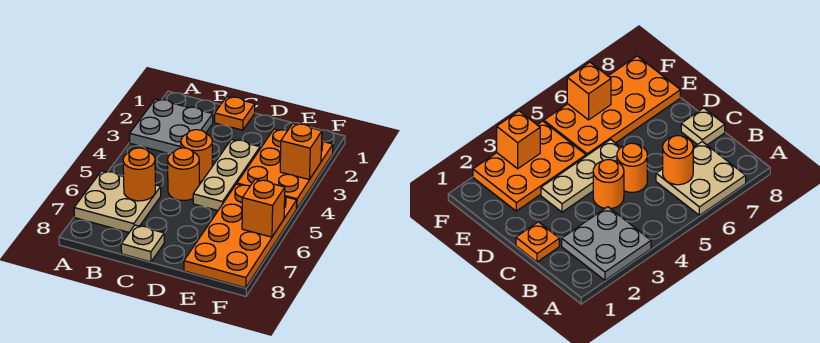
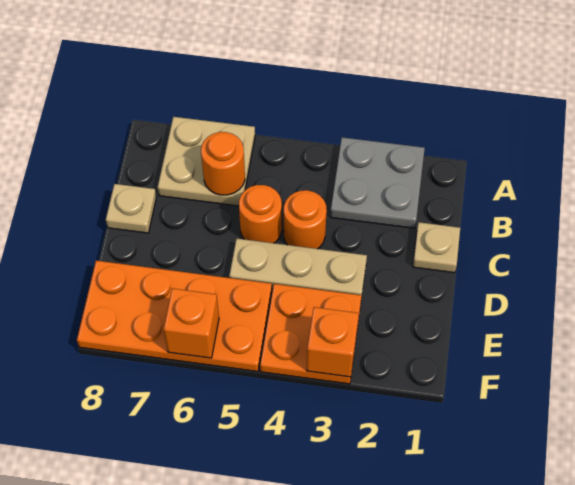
orange 1x1 plate [215,97,255,130] -> tan 1x1 plate [413,222,460,273]
orange 2x3 plate [237,129,333,209] -> orange 2x2 plate [260,284,362,384]

